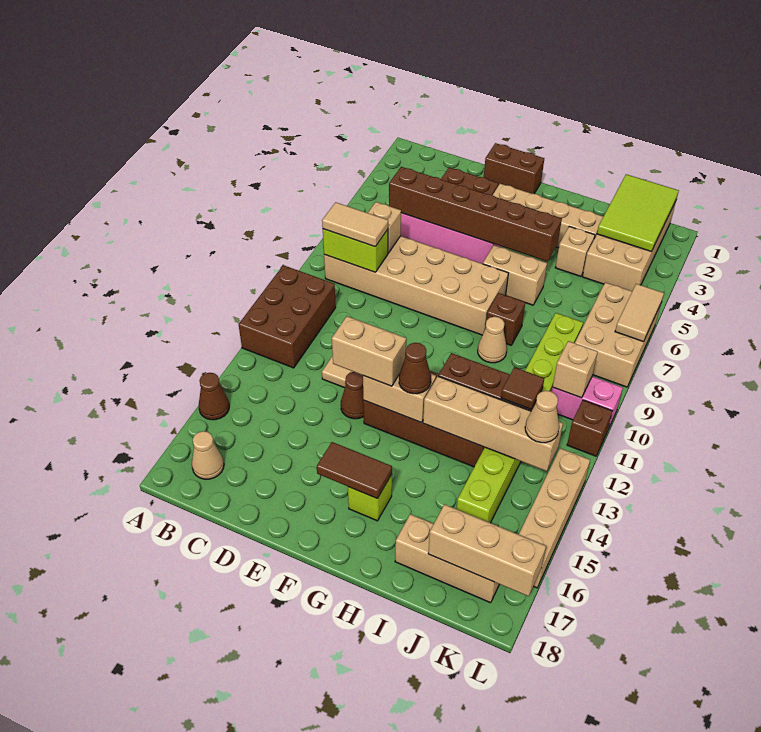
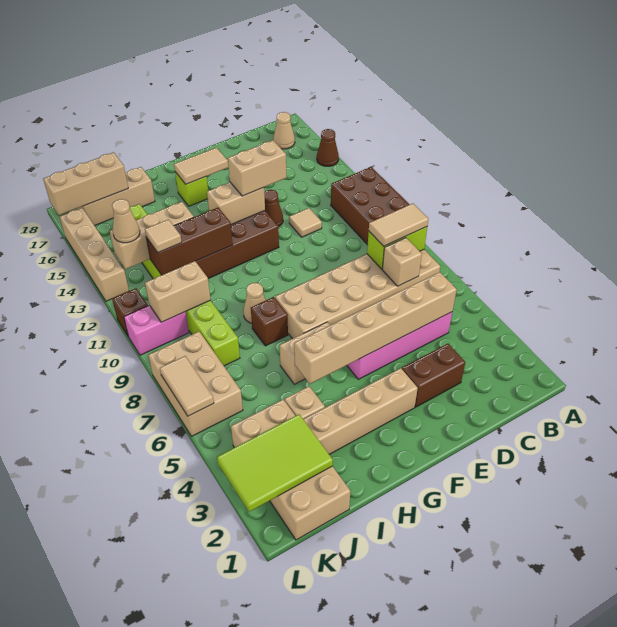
brown 1x6 brick [389,167,562,262] -> tan 1x6 brick [294,272,457,384]
brown 1x2 brick [484,143,544,194] -> none
brown 1x2 tile [317,442,392,499] -> tan 1x2 tile [174,148,228,184]
brown 1x1 cone [399,343,431,394] -> none
tan 1x4 brick [423,376,563,471] -> tan 1x3 brick [110,202,194,269]
lime 2x3 tile [597,174,679,252] -> lime 2x3 tile turned to [217,414,333,512]
brown 1x1 tile [501,367,544,409] -> tan 1x1 tile [145,219,182,253]
tan 1x1 brick [553,341,598,398] -> tan 1x2 brick [145,261,211,322]

